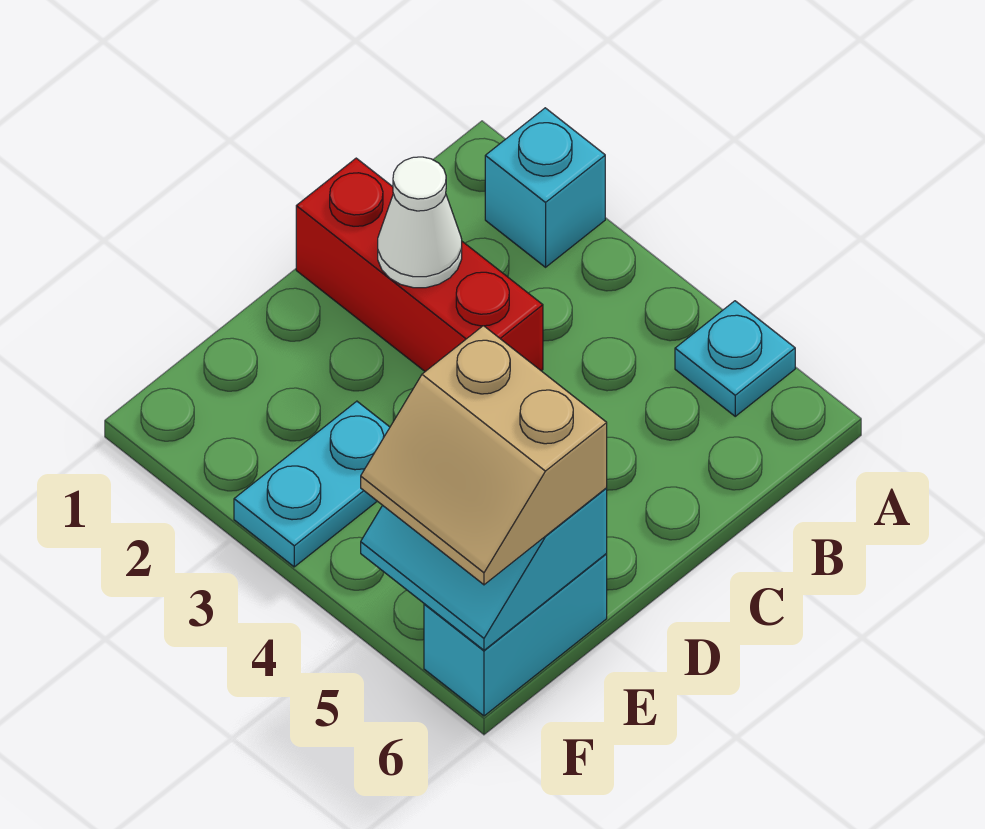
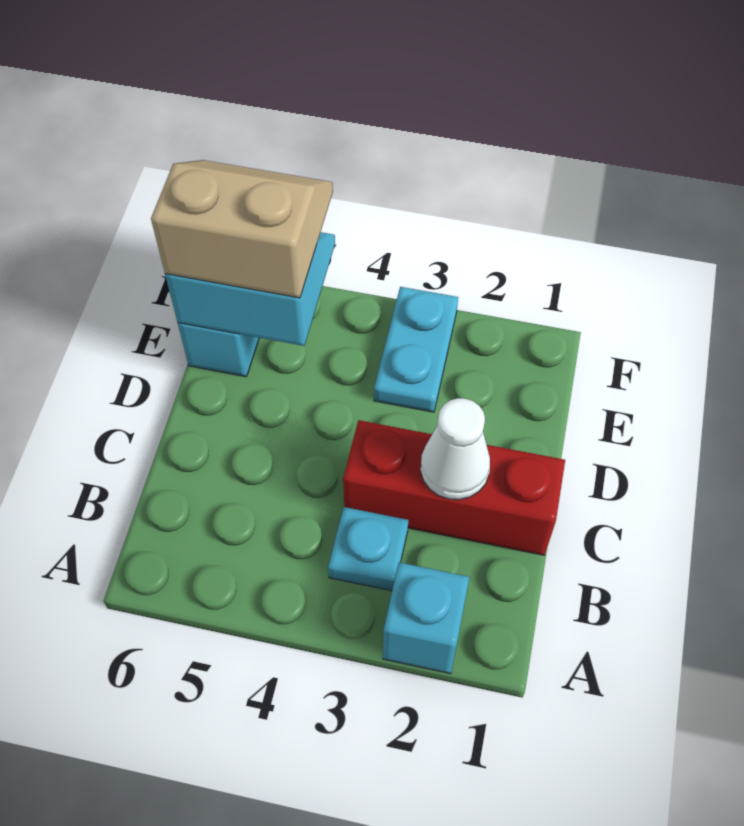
cyan 1x1 plate [675,301,795,416] -> cyan 1x1 plate moved to [328,507,408,591]

